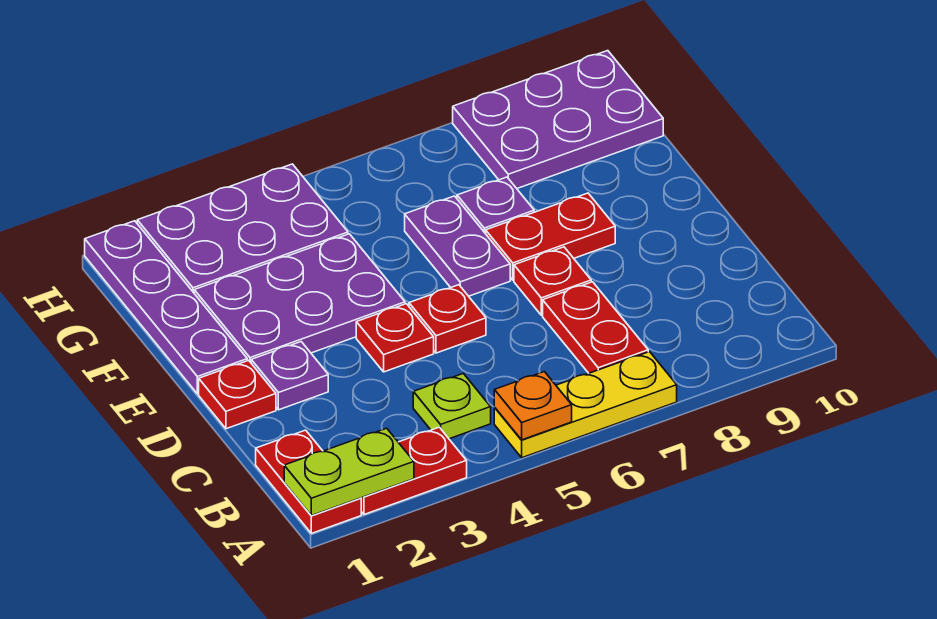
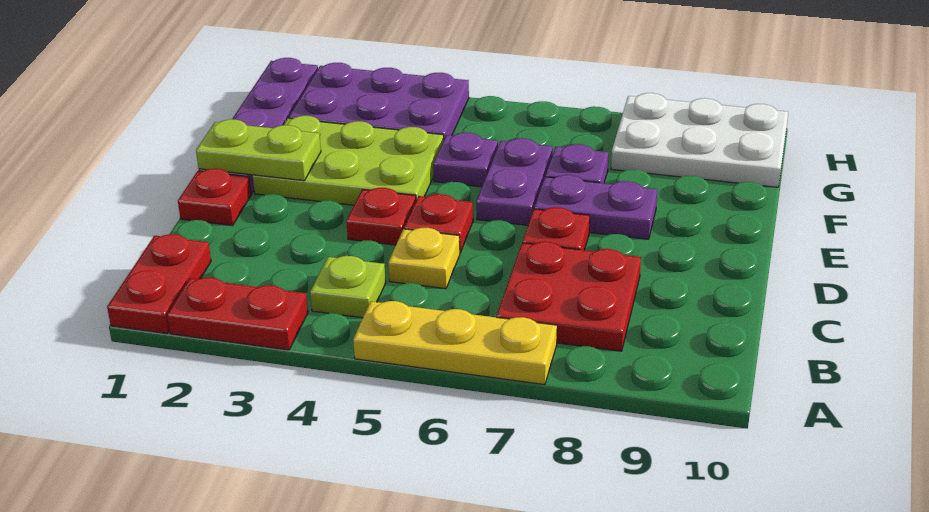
lime 1x2 plate [284,428,414,516] -> lime 1x2 plate moved to [196,119,321,181]
orange 1x1 plate [494,372,572,440] -> none
red 1x2 plate [543,282,648,373] -> red 2x2 plate [497,242,641,351]
none -> yellow 1x1 plate [388,228,460,289]
purple 1x1 plate [251,342,328,410] -> purple 1x1 plate moved to [433,133,498,187]
purple 2x3 plate [194,234,405,362] -> lime 2x3 plate [253,116,444,205]
red 1x2 plate [486,193,615,280] -> purple 1x2 plate [534,175,657,239]
purple 2x3 plate [453,51,663,188] -> white 2x3 plate [611,93,788,187]

